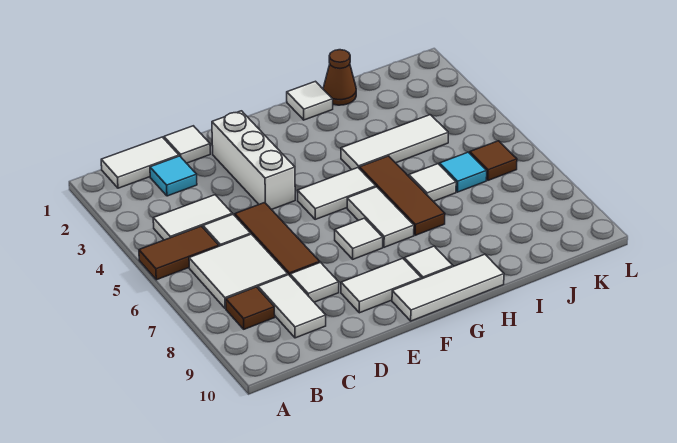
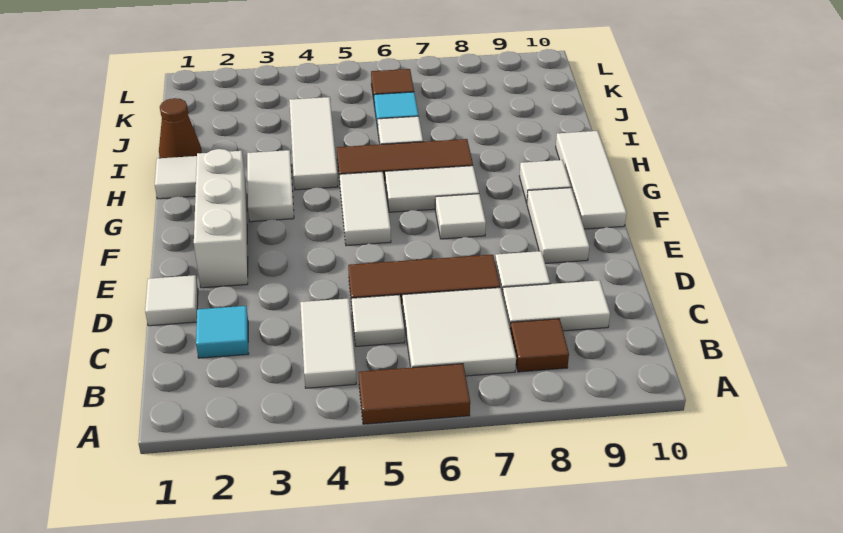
brown 1x2 tile [139,226,219,280] -> brown 1x2 tile turned to [359,364,470,424]
white 1x2 tile [101,137,179,188] -> white 1x2 tile moved to [247,150,294,222]
white 1x3 brick [212,111,295,210] -> white 1x3 brick turned to [194,149,248,288]

